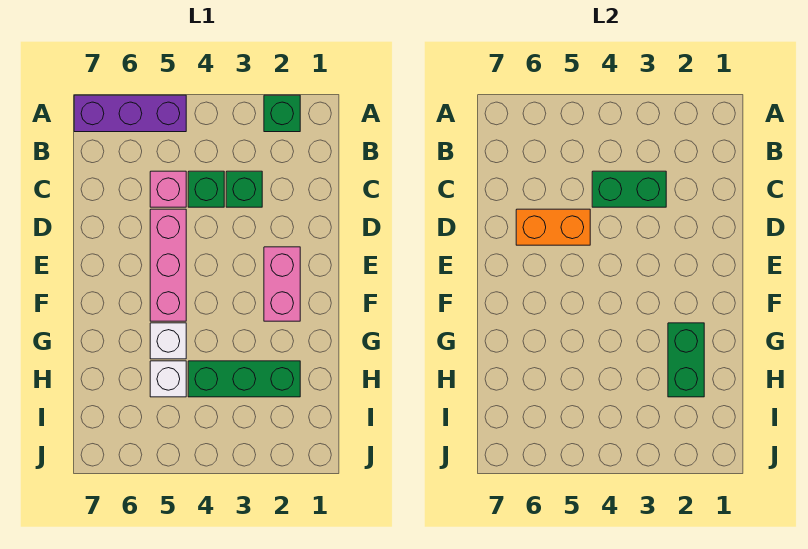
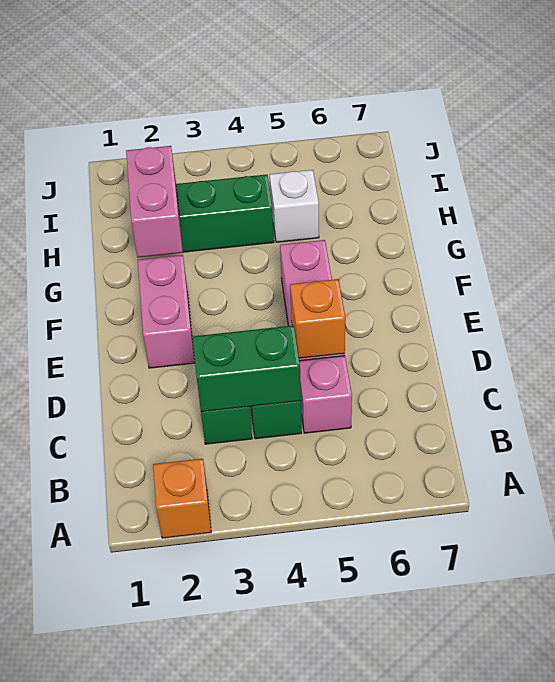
green 1x1 brick [264,95,300,132] -> orange 1x1 brick [153,459,211,538]
purple 1x3 brick [74,95,186,132] -> none
orange 1x2 brick [516,209,590,245] -> orange 1x1 brick [290,279,345,358]
green 1x2 brick [668,323,704,397] -> pink 1x2 brick [126,146,183,257]
white 1x1 brick [150,323,186,359] -> none

